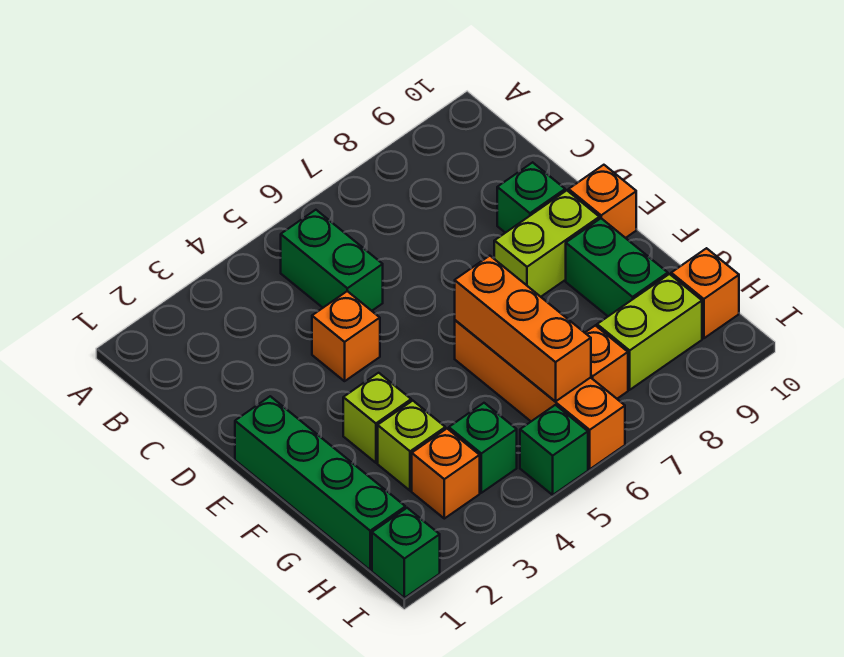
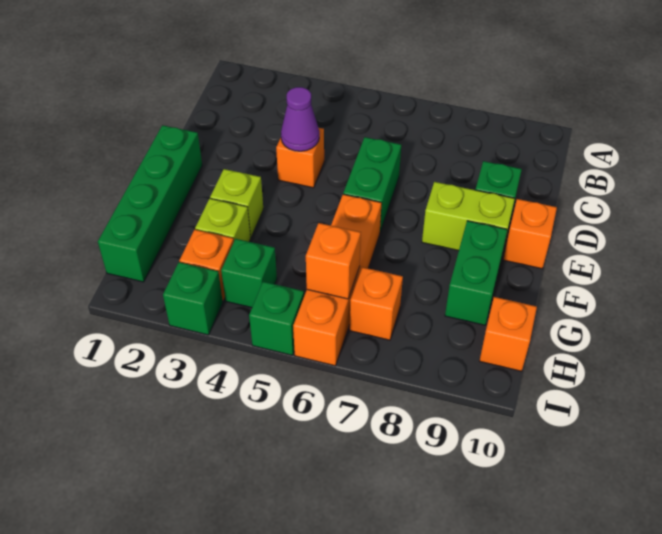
green 1x2 brick [281,210,383,311] -> green 1x2 brick moved to [343,137,401,232]
none -> purple 1x1 cone [281,87,319,151]
orange 1x3 brick [455,256,591,402] -> orange 1x1 brick [306,223,361,299]
lime 1x2 brick [597,274,702,390] -> none
green 1x1 brick [372,508,440,598] -> green 1x1 brick moved to [163,262,223,335]

